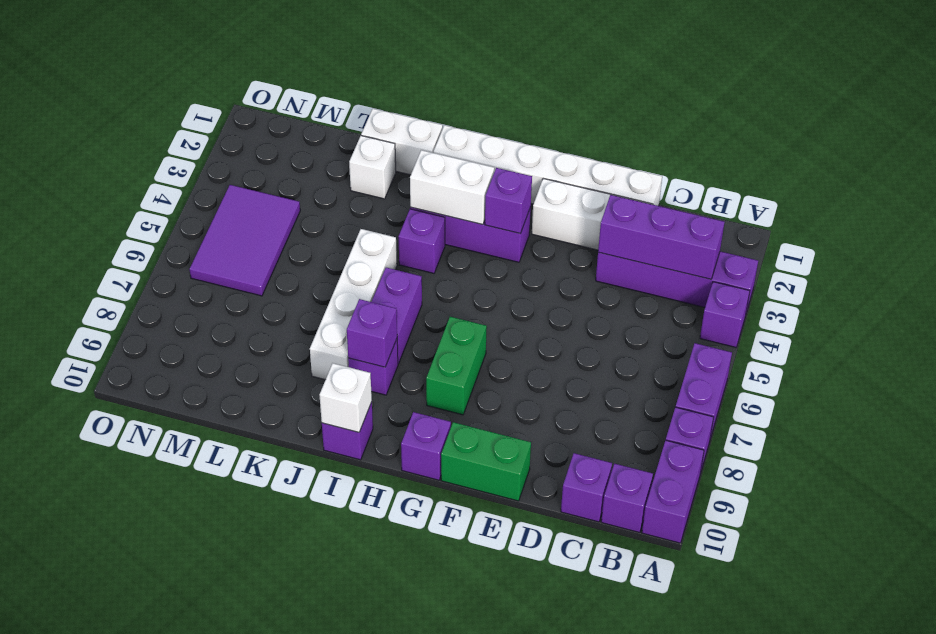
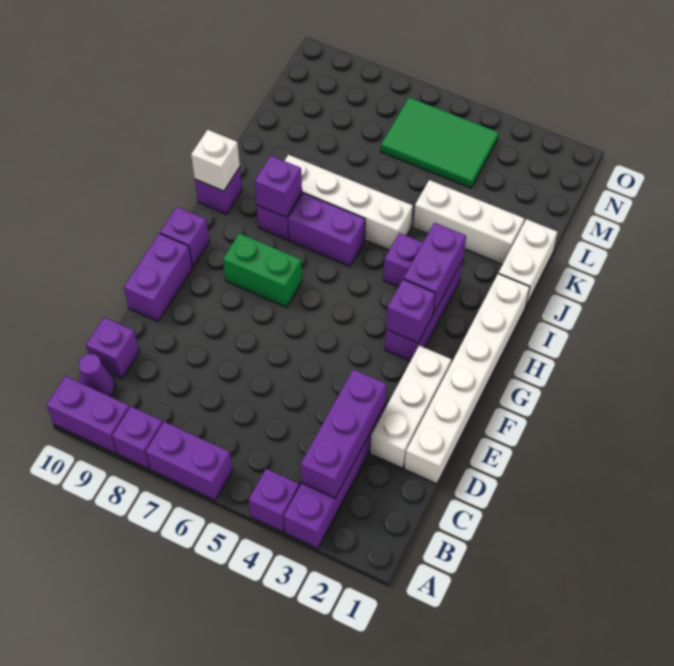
purple 1x1 brick [601,464,653,533] -> purple 1x1 cone [78,354,115,396]
green 1x2 brick [441,422,531,501] -> purple 1x2 brick [124,234,192,322]
white 1x2 brick [410,150,494,224] -> purple 1x2 brick [404,223,466,313]
white 1x1 brick [349,136,396,199] -> white 1x3 brick [413,180,525,264]
purple 2x3 tile [190,185,300,296] -> green 2x3 tile [381,97,499,188]

